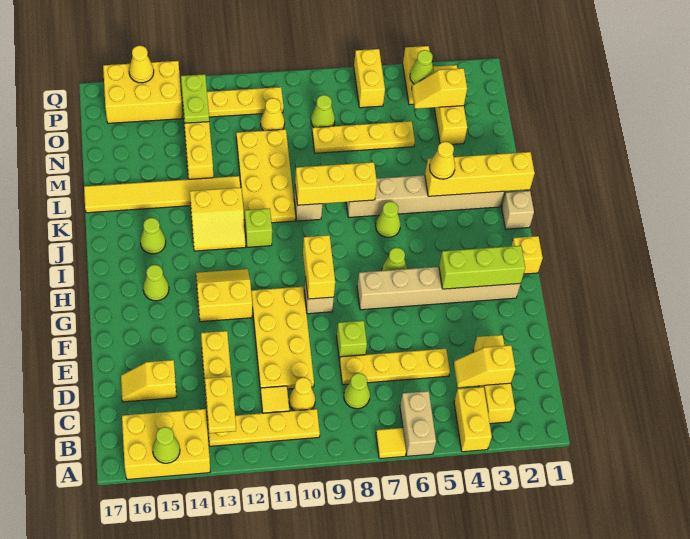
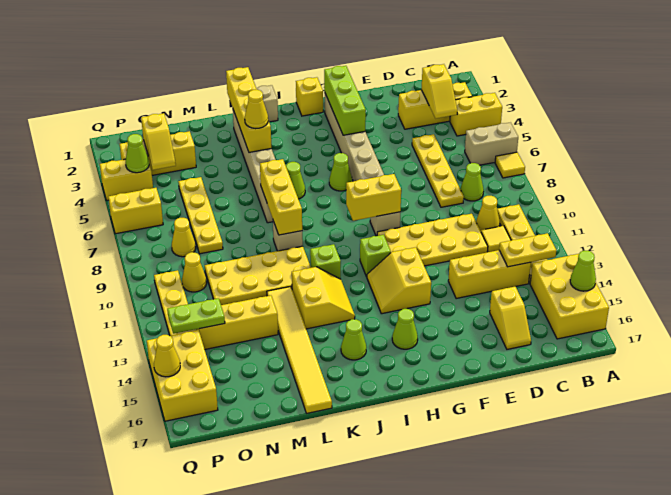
lime 1x1 brick [337,321,367,360] -> lime 1x1 brick moved to [360,235,391,277]
lime 1x1 cone [311,95,335,127] -> yellow 1x1 cone [172,218,196,257]

